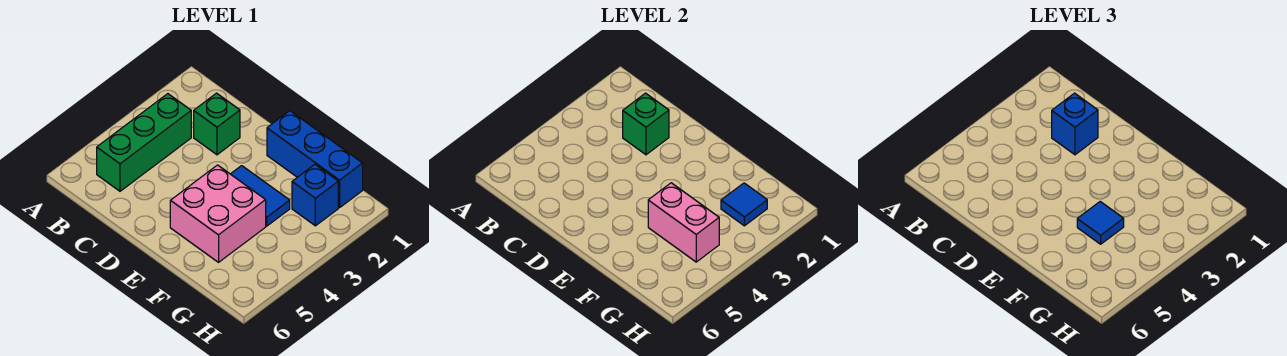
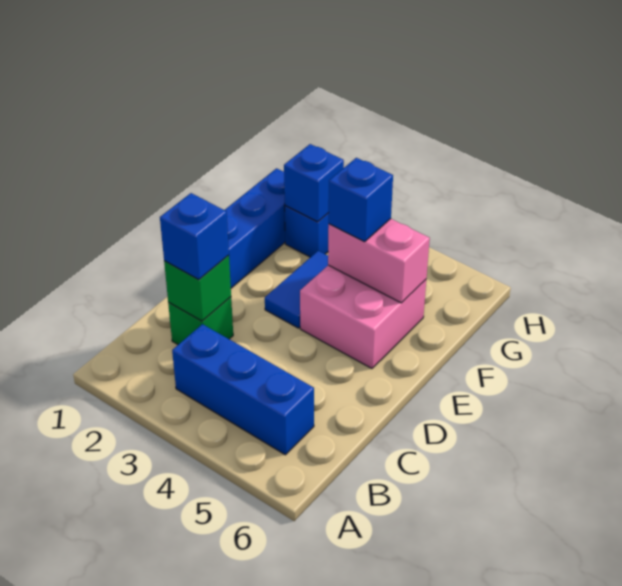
green 1x3 brick [97,94,191,191] -> blue 1x3 brick [172,324,314,455]
pink 1x2 brick [648,183,719,262] -> pink 1x2 brick turned to [328,219,430,303]
blue 1x1 tile [1077,202,1124,244] -> blue 1x1 brick [329,158,393,242]
blue 1x1 tile [721,183,767,226] -> blue 1x1 brick [284,144,344,222]

